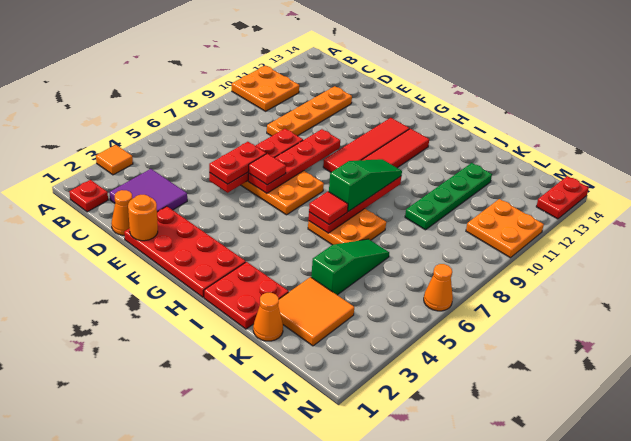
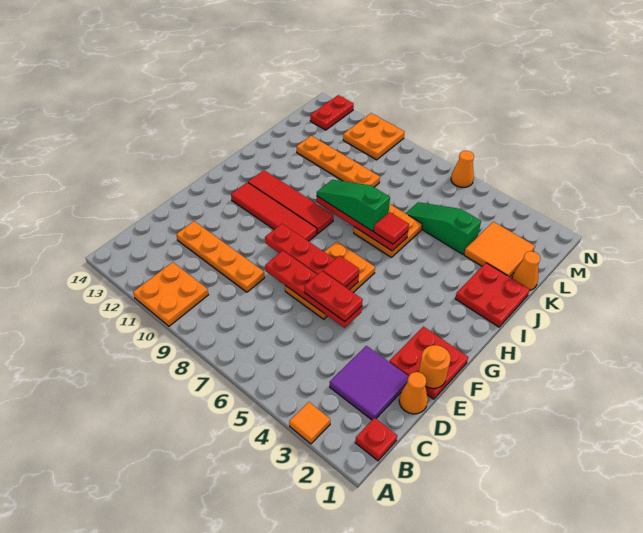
red 2x4 plate [124,206,246,297] -> red 2x2 plate [389,327,468,399]
green 1x4 plate [405,163,492,230] -> orange 1x4 plate [297,136,380,187]
red 1x2 plate [536,176,589,219] -> red 1x2 plate turned to [310,95,354,130]

